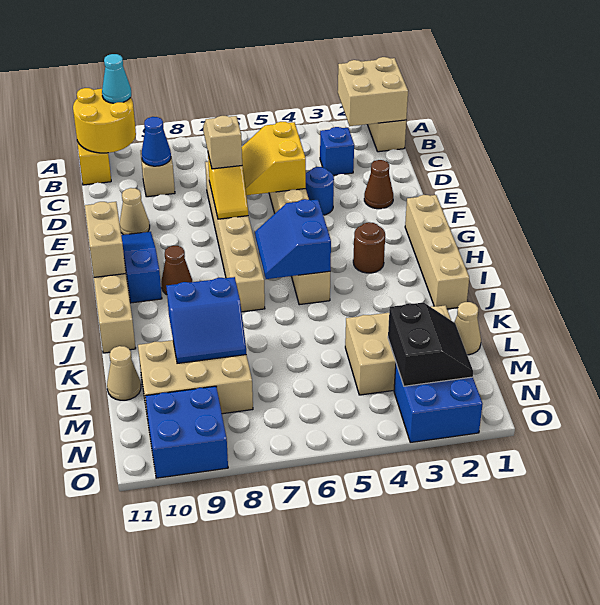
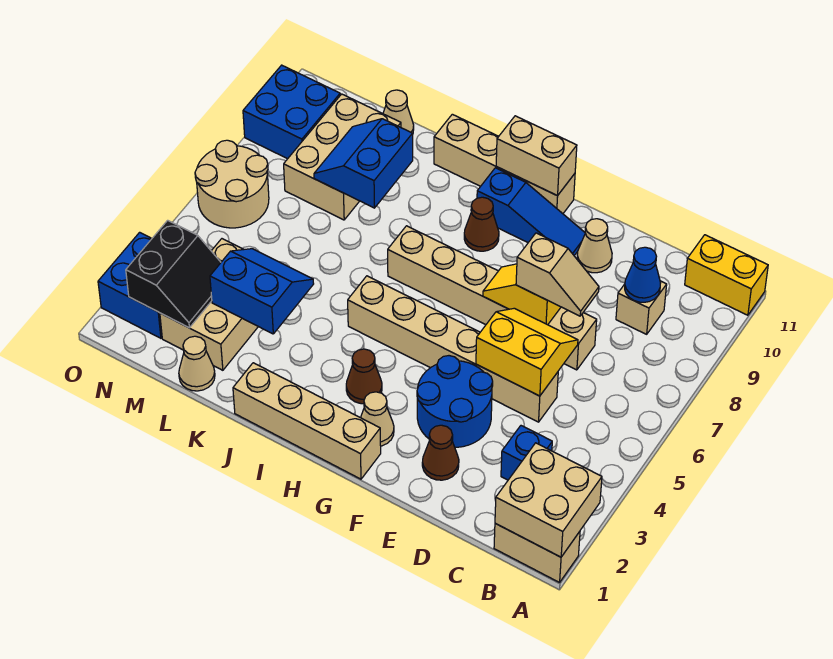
yellow 2x2 round brick [73,88,136,153] -> none
cyan 1x1 cone [102,54,131,103] -> none
blue 1x1 round brick [306,167,334,215] -> blue 2x2 round brick [417,356,493,447]
none -> tan 1x1 cone [361,392,394,446]
brown 1x1 round brick [353,222,385,273] -> brown 1x1 cone [346,349,382,404]
blue 2x2 slope [255,199,331,279] -> blue 2x2 slope moved to [210,249,314,334]
black 2x2 slope [388,302,473,386] -> black 2x2 slope turned to [126,220,221,328]
none -> tan 2x2 round brick [195,140,269,228]

